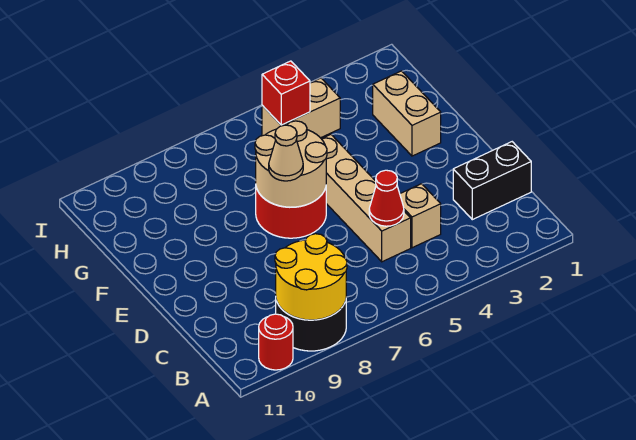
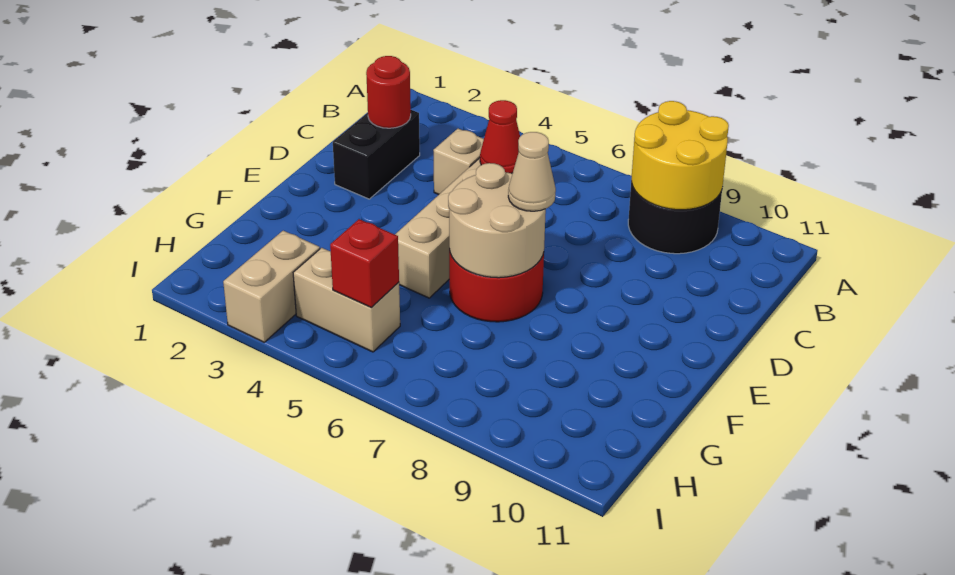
red 1x1 round brick [259,314,293,370] -> red 1x1 round brick moved to [366,56,411,128]
black 1x2 brick [453,142,531,220] -> black 1x2 brick turned to [333,110,420,199]
tan 1x2 brick [373,71,441,156] -> tan 1x2 brick moved to [223,231,320,342]

